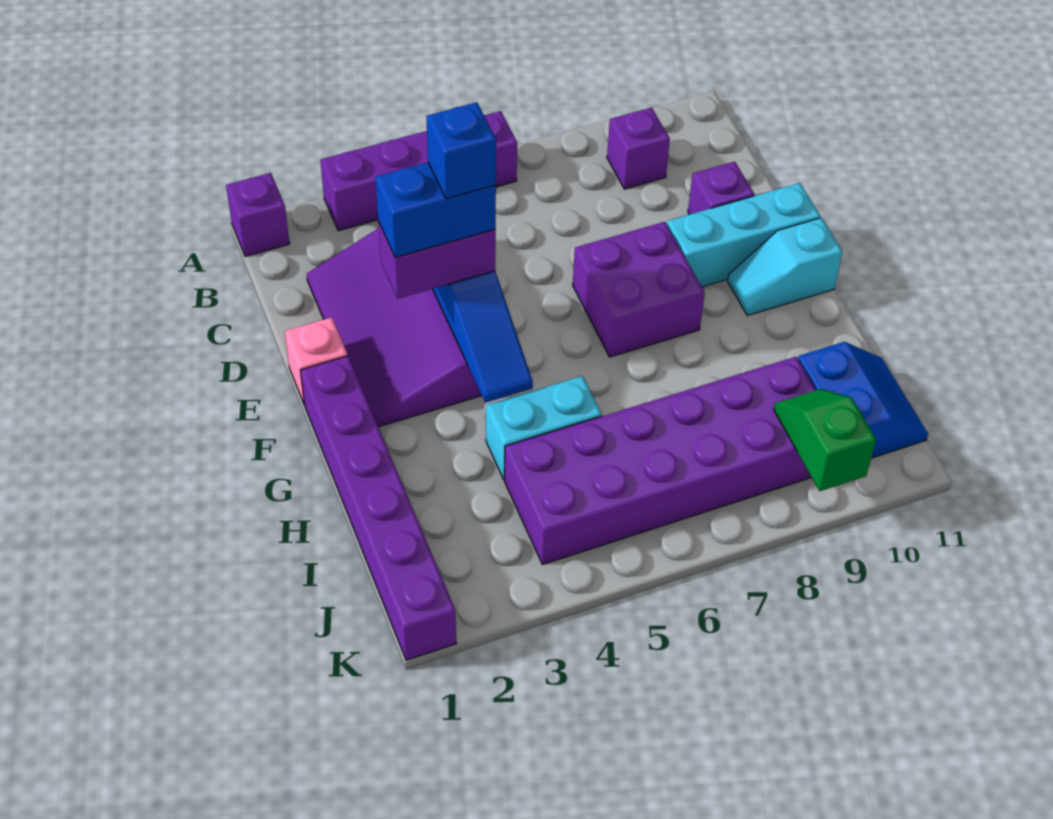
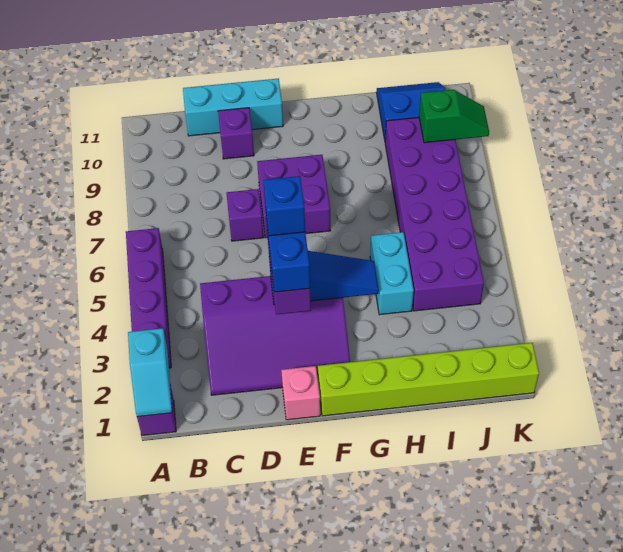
purple 1x1 brick [607,108,670,189] -> purple 1x1 brick moved to [226,189,264,241]
cyan 1x3 brick [667,183,820,287] -> cyan 1x3 brick turned to [183,79,283,136]
purple 1x6 brick [300,356,456,660] -> lime 1x6 brick [318,343,539,416]
cyan 1x2 slope [728,218,842,316] -> cyan 1x2 slope moved to [128,328,172,417]
green 1x2 slope [774,389,876,491] -> green 1x2 slope turned to [419,90,489,143]

